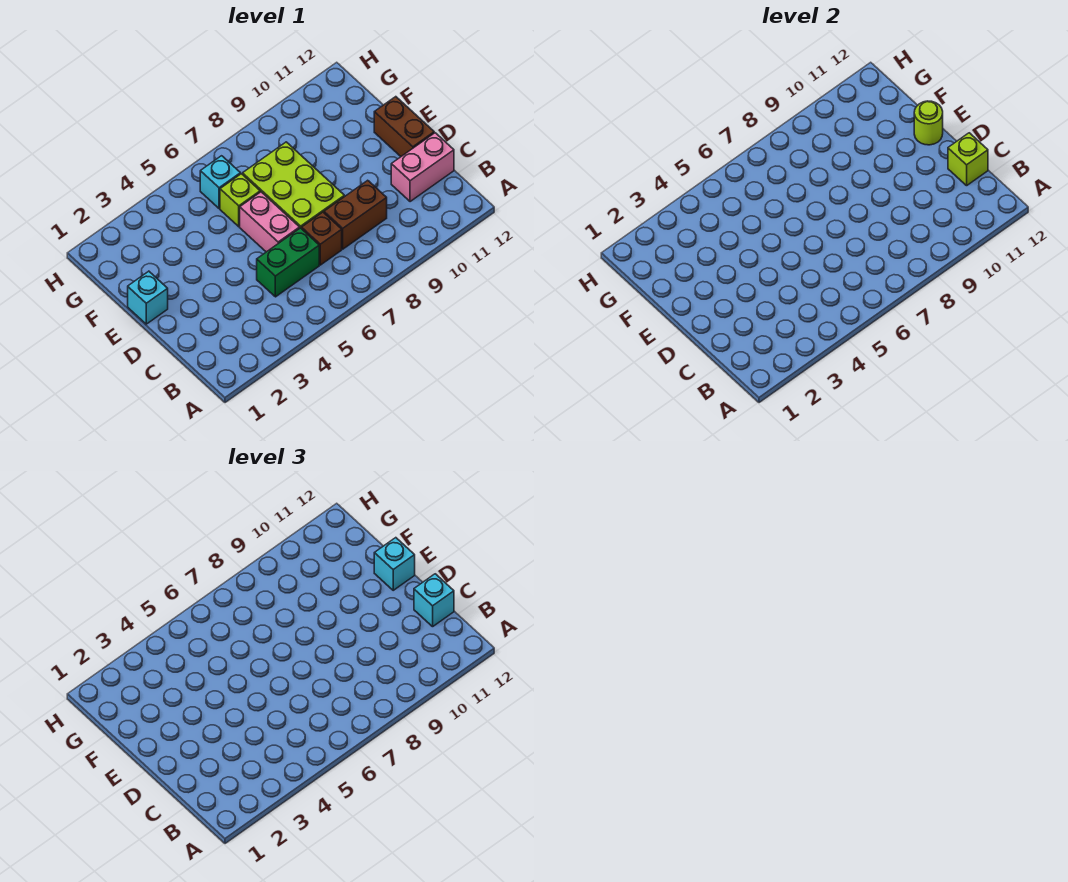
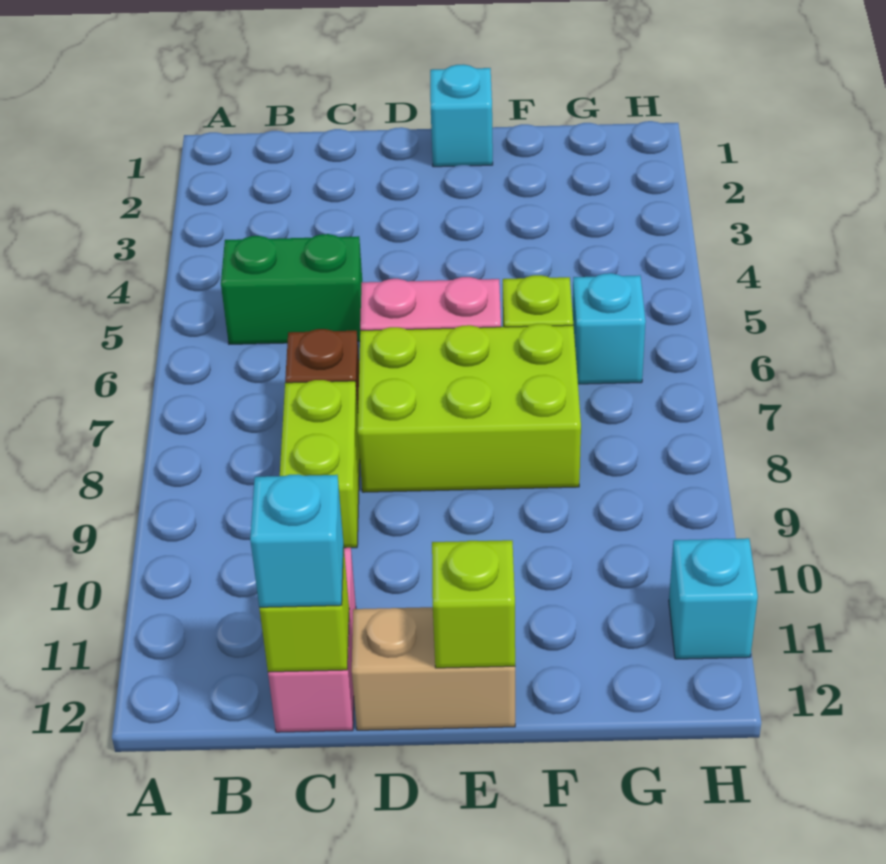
green 1x2 brick [257,228,319,297] -> green 1x2 brick turned to [221,234,362,344]
brown 1x2 brick [324,180,387,249] -> lime 1x2 brick [280,380,360,548]
brown 1x2 brick [374,97,434,156] -> tan 1x2 brick [352,607,515,730]
lime 1x1 round brick [914,101,943,145] -> lime 1x1 brick [432,540,515,668]
cyan 1x1 brick [374,538,415,590] -> cyan 1x1 brick moved to [669,538,758,659]

